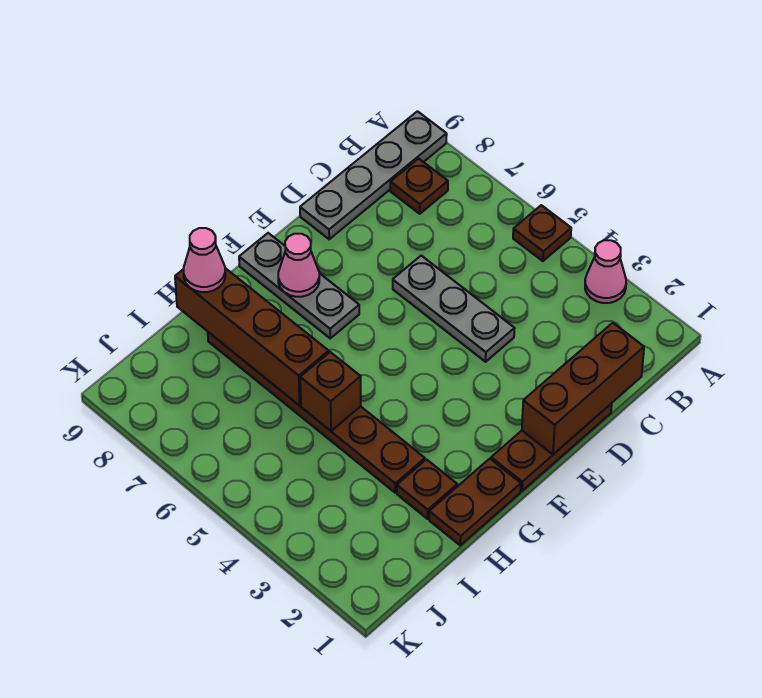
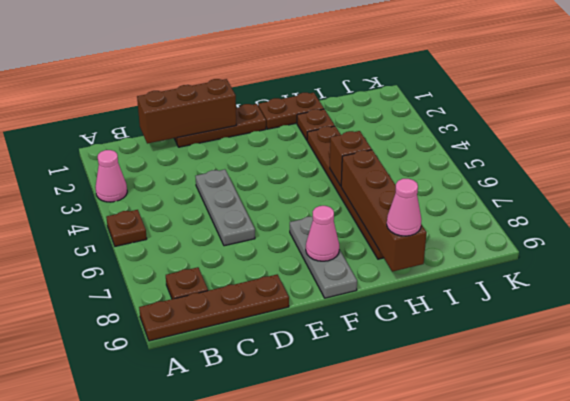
grey 1x4 plate [300,111,447,239] -> brown 1x4 plate [139,274,289,341]

